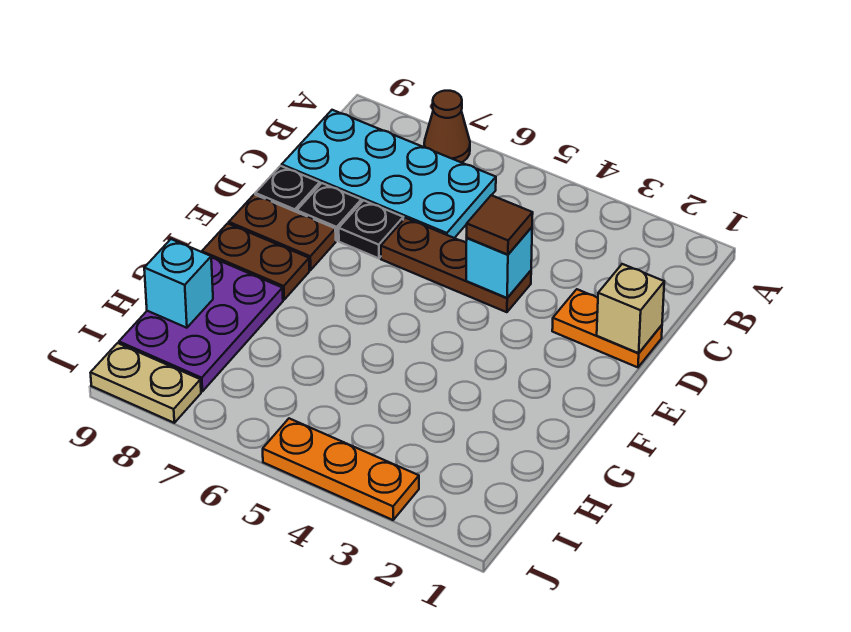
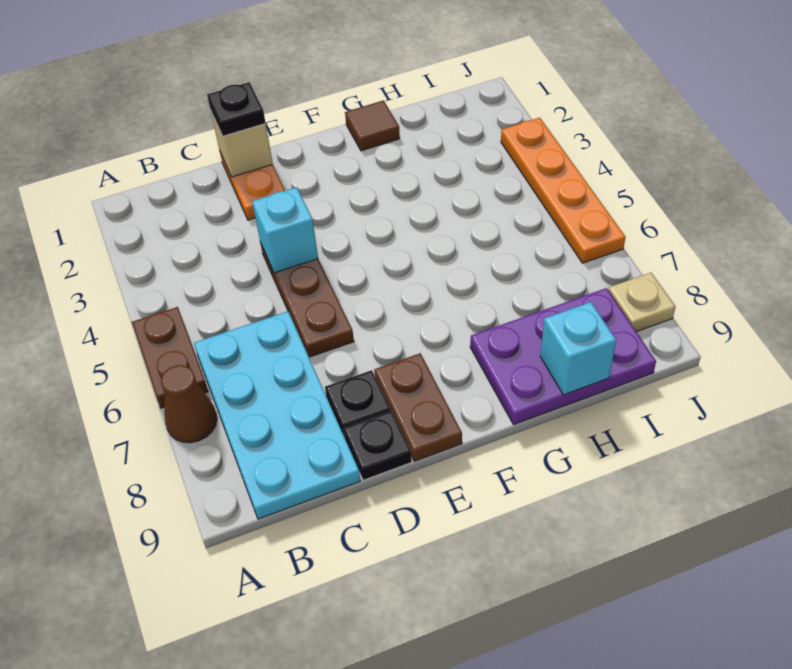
brown 1x1 tile [466,195,533,255] -> brown 1x1 tile moved to [345,101,400,151]
black 1x1 plate [339,200,403,258] -> black 1x1 plate moved to [207,82,266,136]
brown 1x2 plate [202,223,309,300] -> brown 1x2 plate moved to [132,307,208,408]
orange 1x3 plate [263,418,419,520] -> orange 1x4 plate [501,118,625,263]
tan 1x2 plate [90,343,201,423] -> tan 1x1 plate [608,273,675,332]

